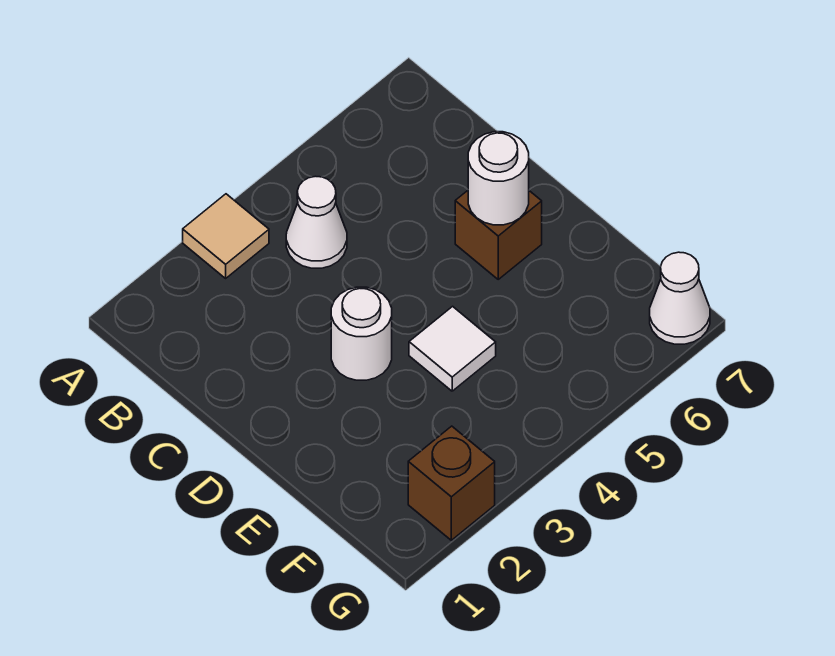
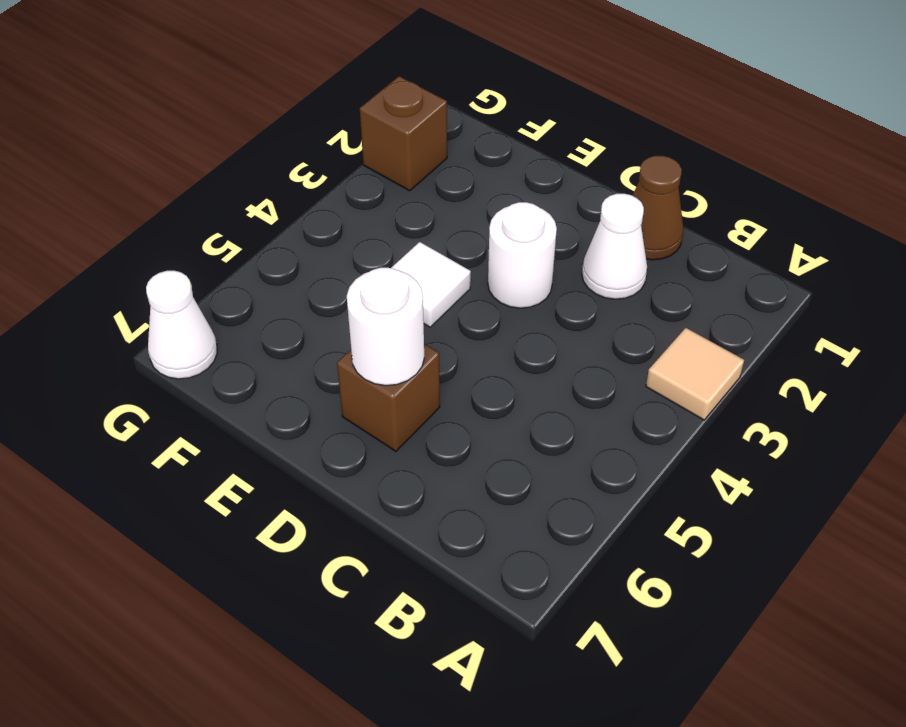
white 1x1 cone [286,176,347,268] -> white 1x1 cone moved to [582,194,647,299]
none -> brown 1x1 cone [633,156,683,260]

